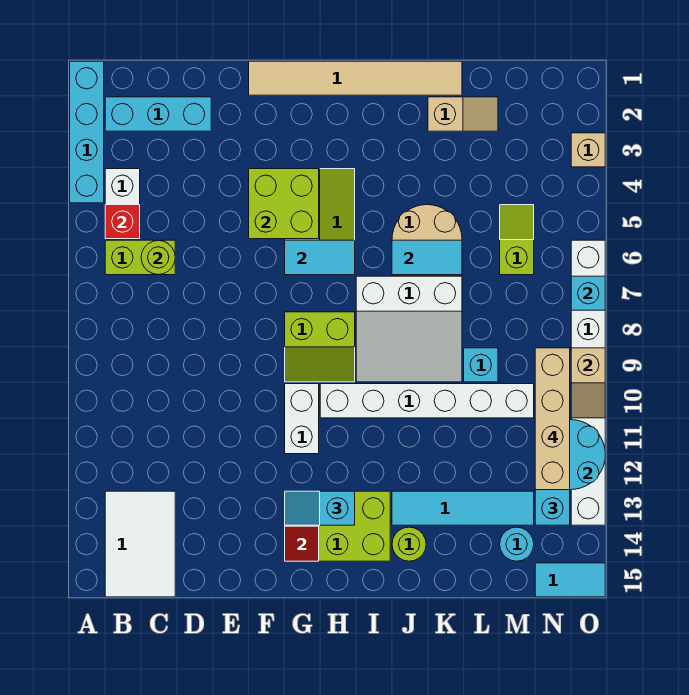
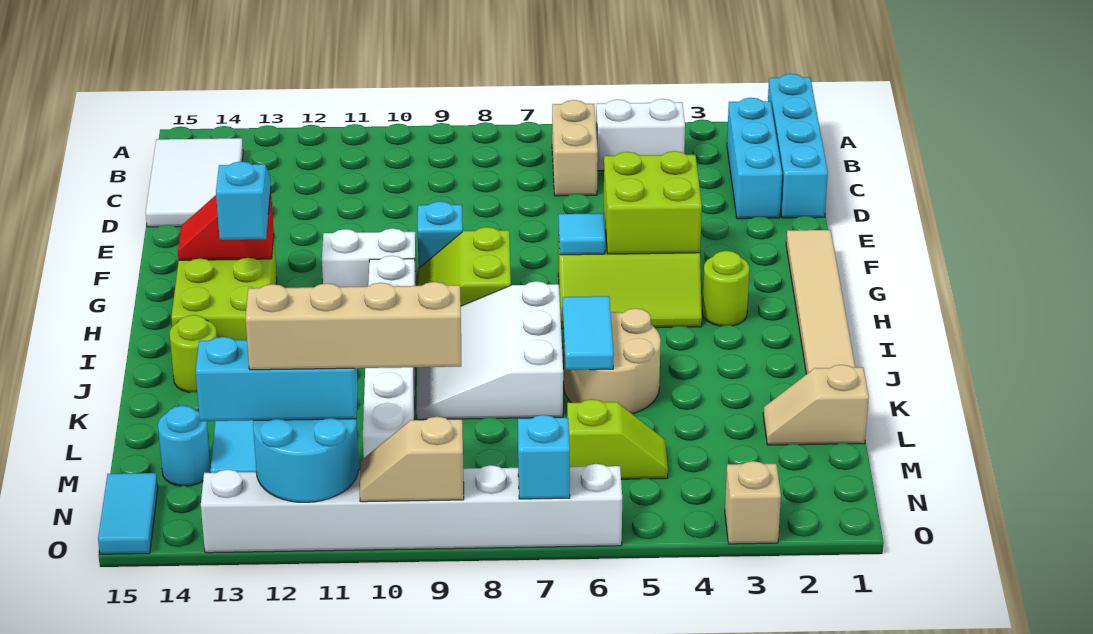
cyan 1x4 brick [70,61,104,203] -> cyan 1x4 brick turned to [768,74,828,218]
red 1x1 brick [105,205,140,239] -> none
lime 1x2 brick [105,240,175,275] -> tan 1x2 brick [552,100,598,196]
white 2x3 tile [105,491,175,597] -> white 2x3 tile turned to [146,138,243,227]
lime 1x1 round brick [141,240,175,275] -> lime 1x1 round brick moved to [702,251,749,326]
cyan 1x2 tile [285,240,355,275] -> cyan 1x1 tile [559,213,605,255]
tan 1x2 slope [428,97,498,131] -> tan 1x2 slope turned to [763,365,869,445]
cyan 1x1 brick [464,348,498,382] -> cyan 1x1 brick moved to [418,201,463,268]

